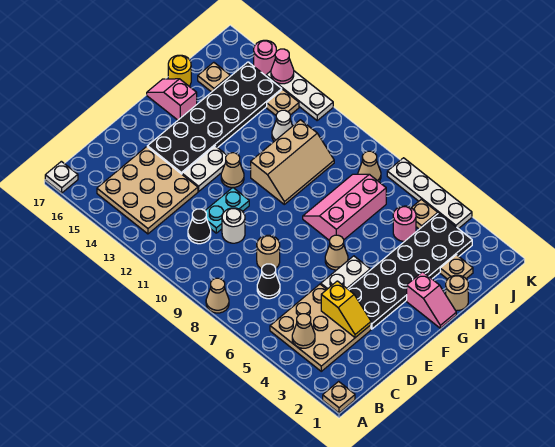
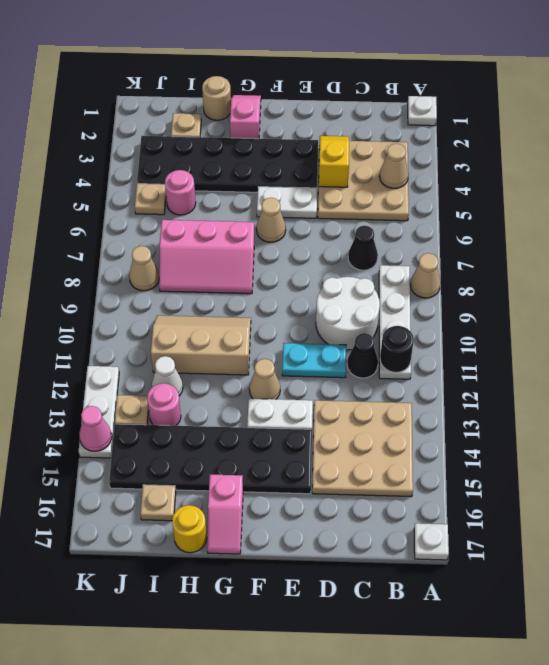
tan 1x1 plate [323,381,355,413] -> white 1x1 plate [408,96,437,126]
none -> black 1x1 round brick [380,326,414,372]
tan 1x1 round brick [257,235,280,269] -> none
white 1x1 round brick [222,208,245,243] -> white 2x2 round brick [316,277,380,350]
white 1x4 plate [387,158,472,229] -> white 1x4 plate moved to [379,265,411,379]
pink 1x1 round brick [254,40,276,76] -> pink 1x1 round brick moved to [147,383,181,426]

